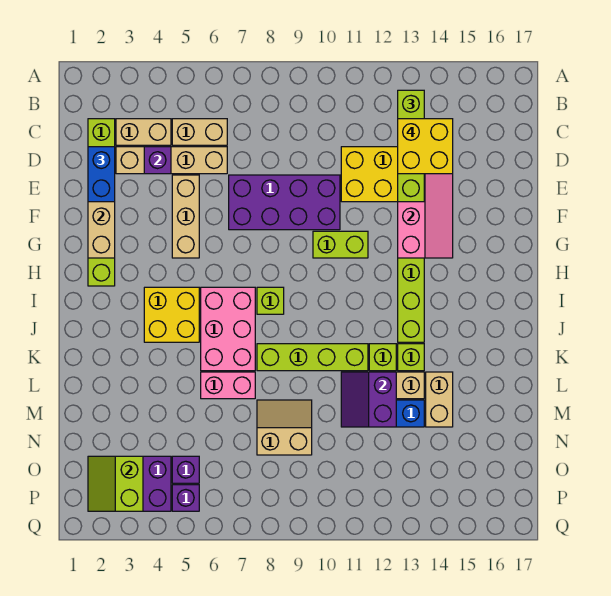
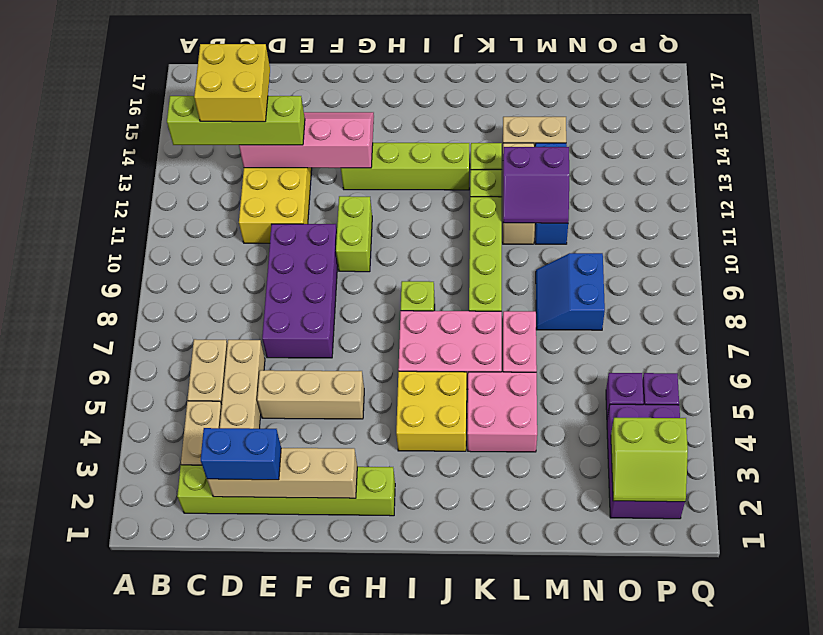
purple 1x1 brick [144,147,171,174] -> none
none -> pink 2x2 brick [467,372,537,452]
tan 2x2 slope [257,400,312,455] -> blue 2x2 slope [536,253,605,330]

